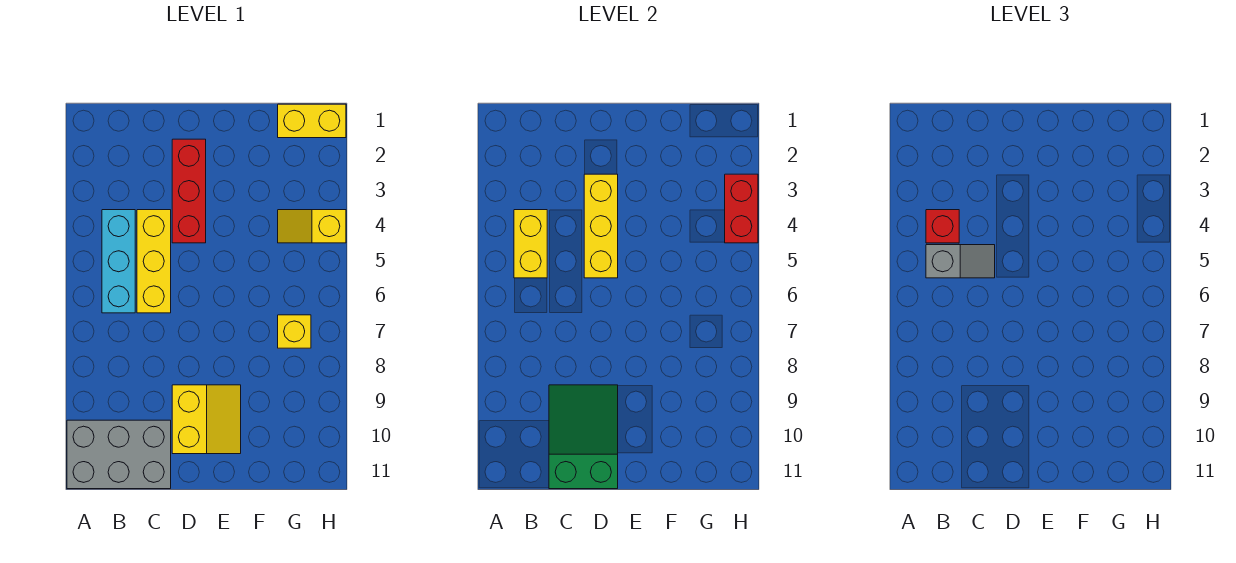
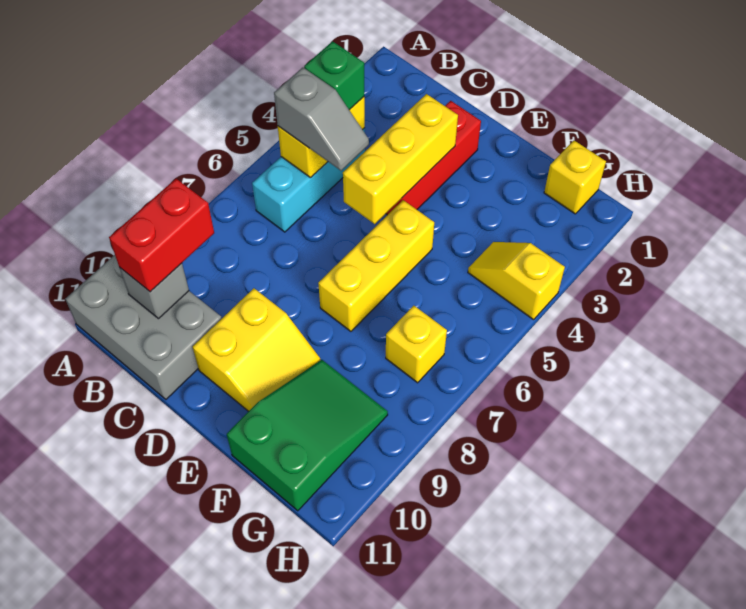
red 1x1 brick [926,210,959,243] -> green 1x1 brick [304,41,364,110]
none -> grey 1x1 brick [119,263,189,319]
yellow 1x3 brick [137,210,171,313] -> yellow 1x3 brick moved to [318,200,434,331]
green 2x3 slope [549,385,618,489] -> green 2x3 slope moved to [227,360,388,511]
yellow 1x2 brick [278,104,346,138] -> yellow 1x1 brick [544,141,606,214]
red 1x2 brick [725,174,758,243] -> red 1x2 brick moved to [109,179,214,292]

